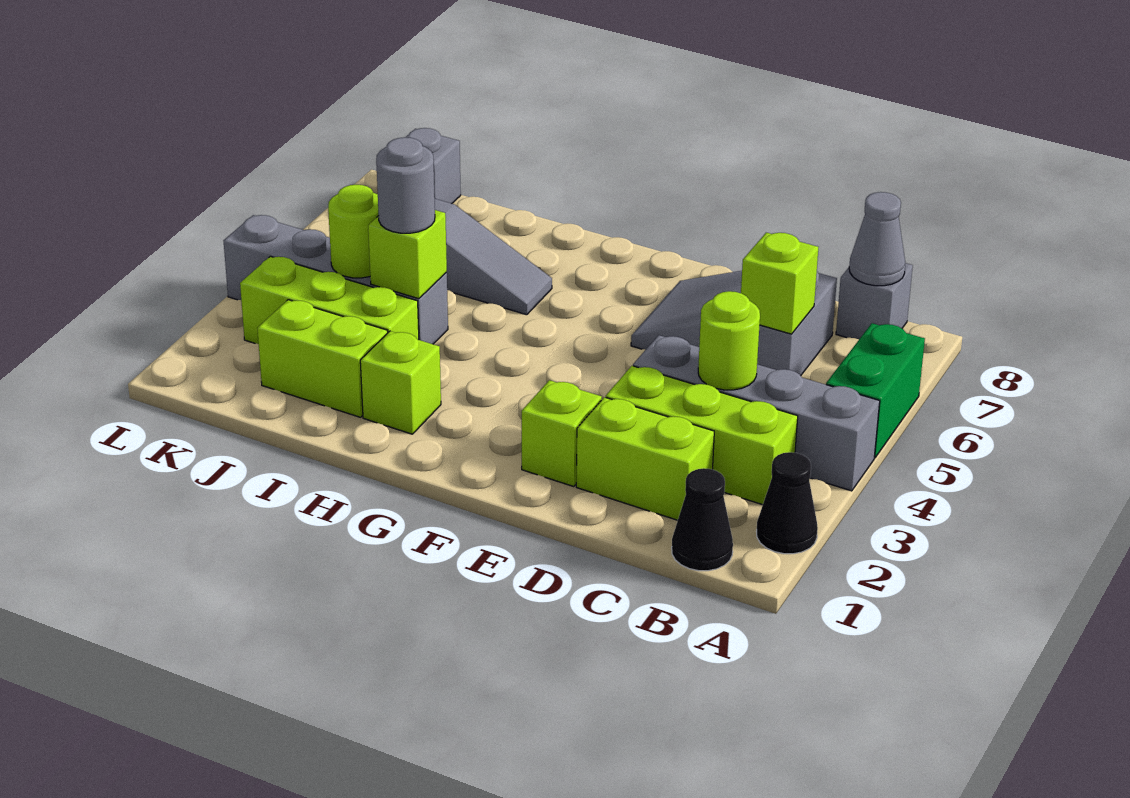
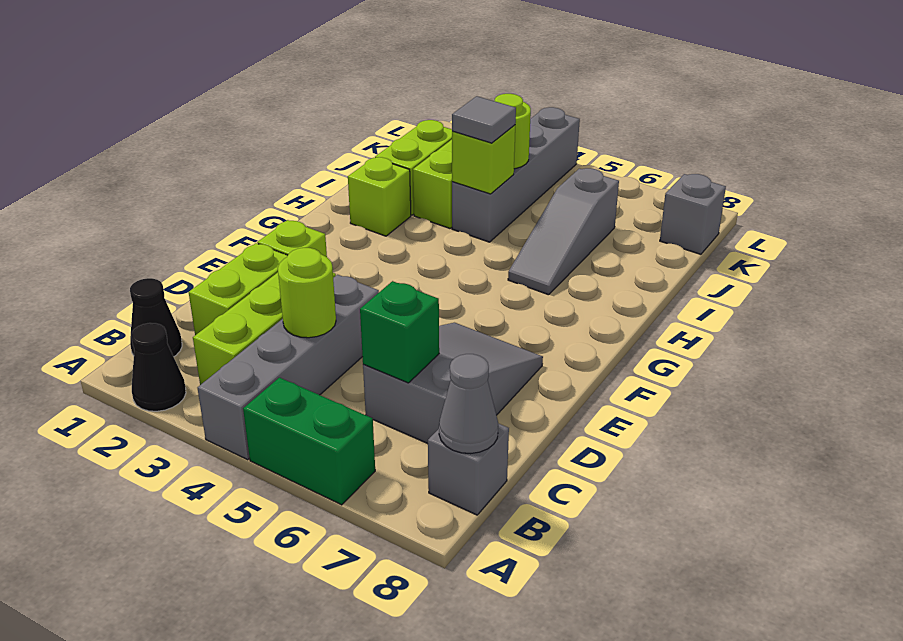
lime 1x1 brick [741,233,818,334] -> green 1x1 brick [360,281,439,383]
grey 1x1 round brick [376,137,435,233] -> grey 1x1 tile [452,96,516,143]

